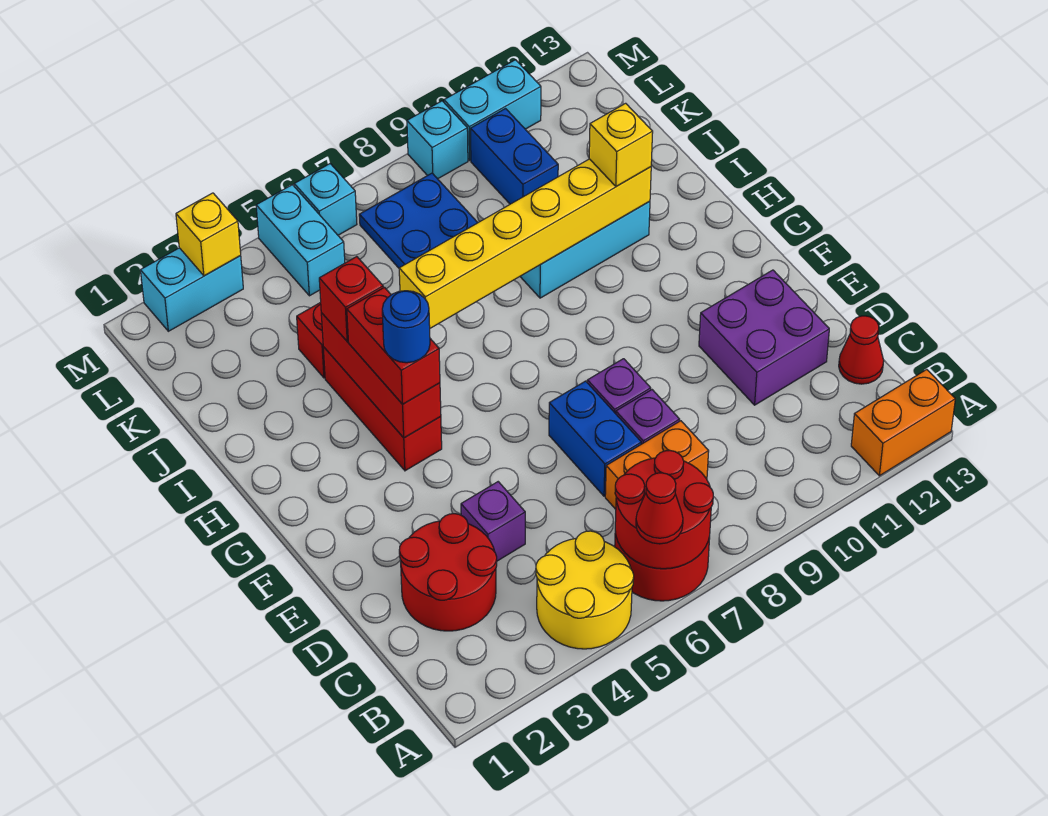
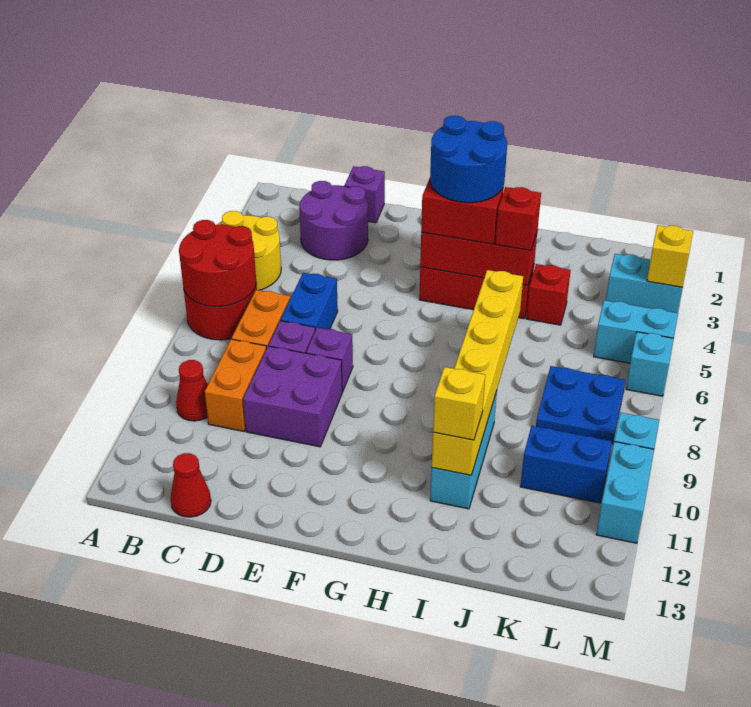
red 1x1 cone [636,473,683,544] -> red 1x1 cone moved to [176,360,208,421]
orange 1x2 brick [851,369,955,476] -> orange 1x2 brick moved to [205,339,266,431]
red 2x2 round brick [399,514,497,631] -> purple 2x2 round brick [299,181,368,260]
purple 1x1 brick [461,482,525,561] -> purple 1x1 brick moved to [344,166,385,223]
blue 1x2 brick [549,381,641,496] -> blue 1x2 brick turned to [281,273,338,330]
purple 2x2 brick [699,270,829,405] -> purple 2x2 brick moved to [243,346,342,447]
blue 1x1 round brick [382,291,430,363] -> blue 2x2 round brick [430,116,507,203]
cyan 1x2 brick [140,248,243,331] -> cyan 1x2 brick turned to [606,254,683,313]

